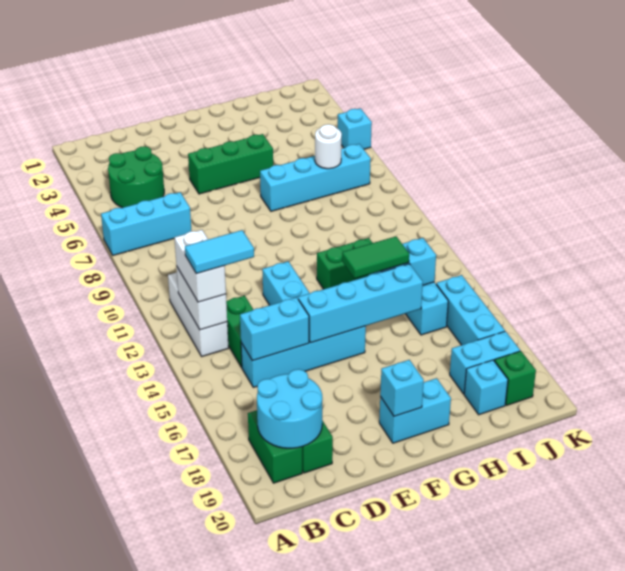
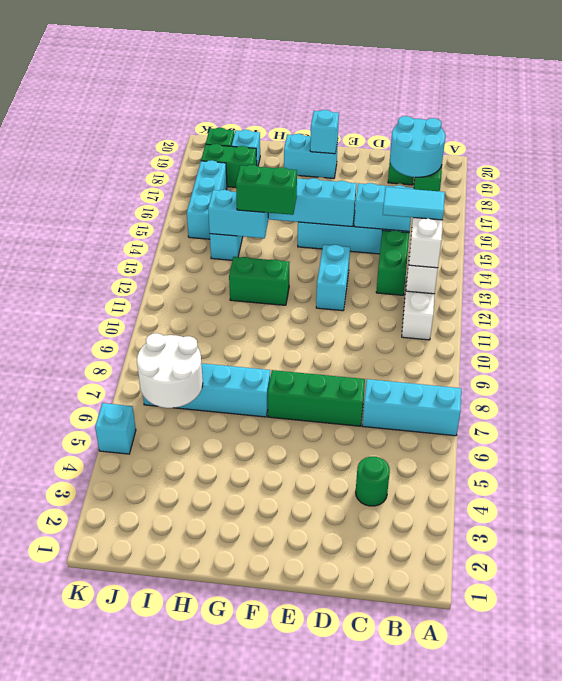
green 2x2 round brick [108,146,164,208] -> green 1x1 round brick [356,457,390,506]
green 1x3 brick [188,134,273,194] -> green 1x3 brick moved to [268,370,365,426]
green 1x2 tile [342,237,409,278] -> green 1x2 brick [236,165,297,215]
white 1x1 round brick [315,124,342,169] -> white 2x2 round brick [137,333,203,408]
cyan 1x2 brick [450,331,520,394] -> green 1x2 brick [201,144,257,187]

